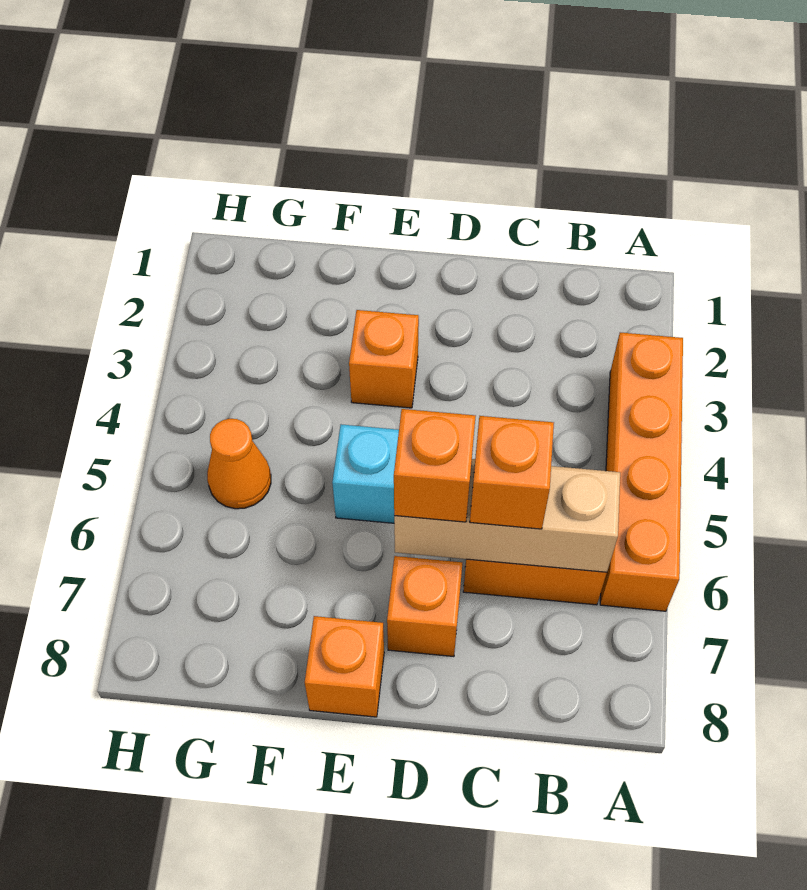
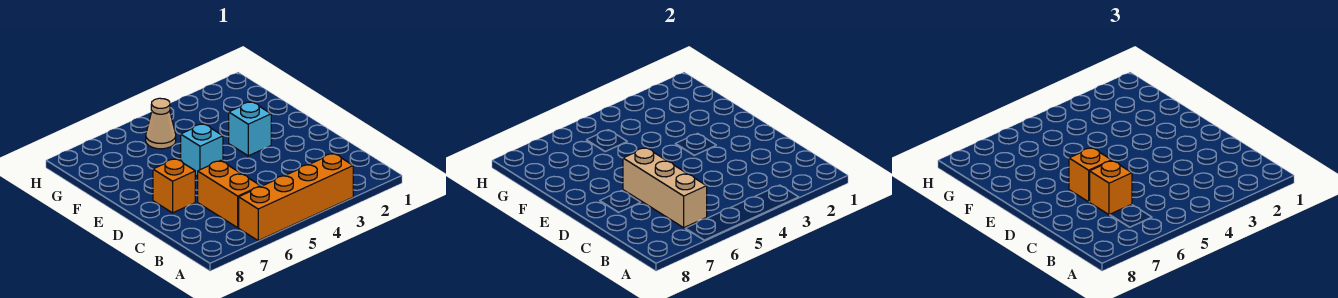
orange 1x1 brick [349,310,419,408] -> cyan 1x1 brick [229,102,271,156]
orange 1x1 brick [305,616,384,717] -> none
orange 1x1 cone [207,419,271,509] -> tan 1x1 cone [146,98,176,149]

